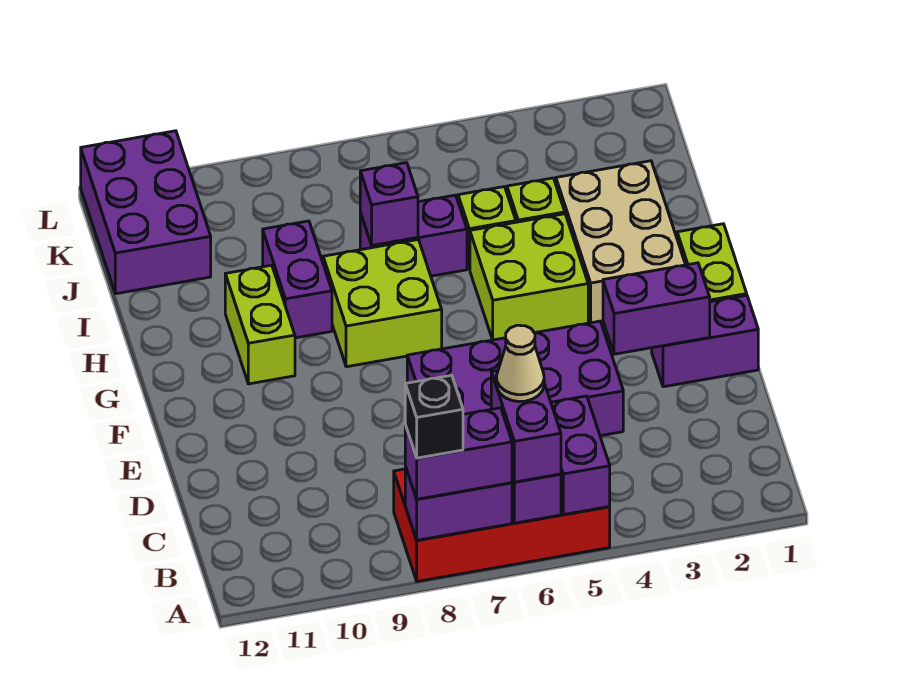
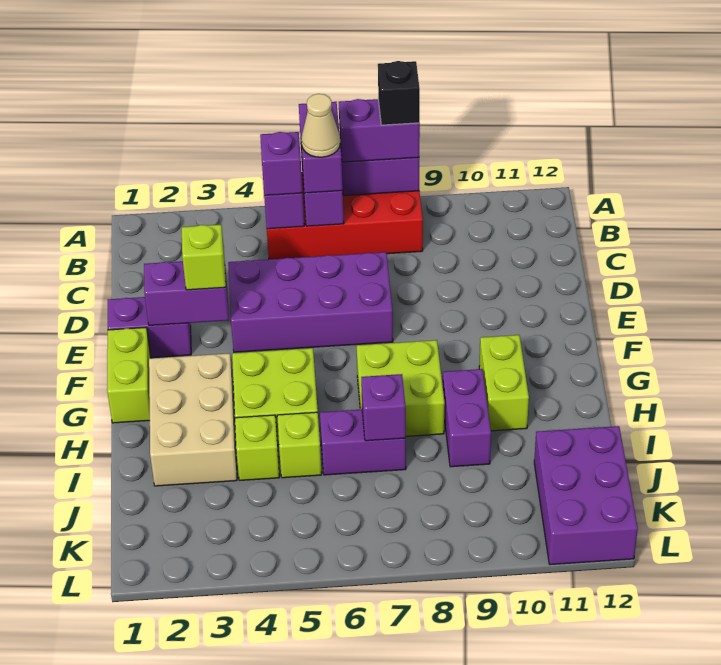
none -> purple 1x1 brick [260,132,303,195]
none -> lime 1x1 brick [182,225,226,290]

